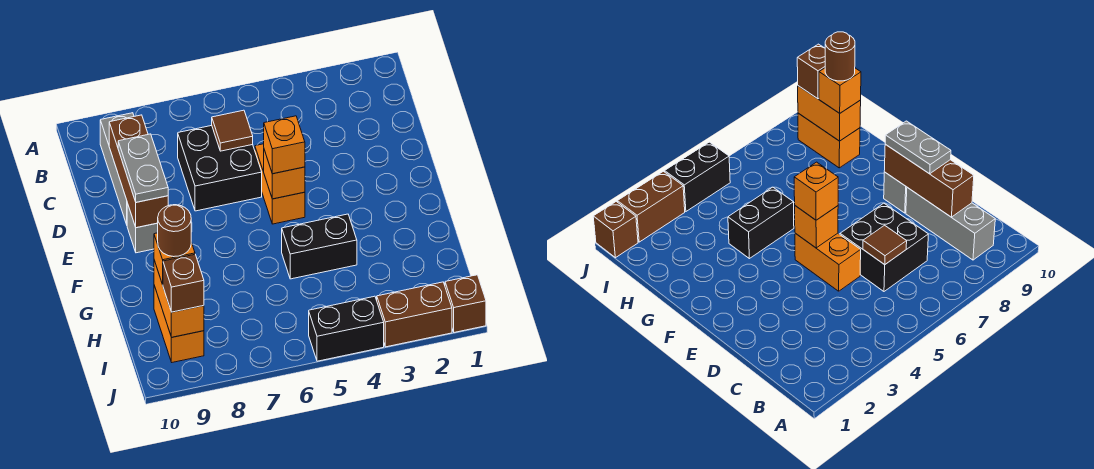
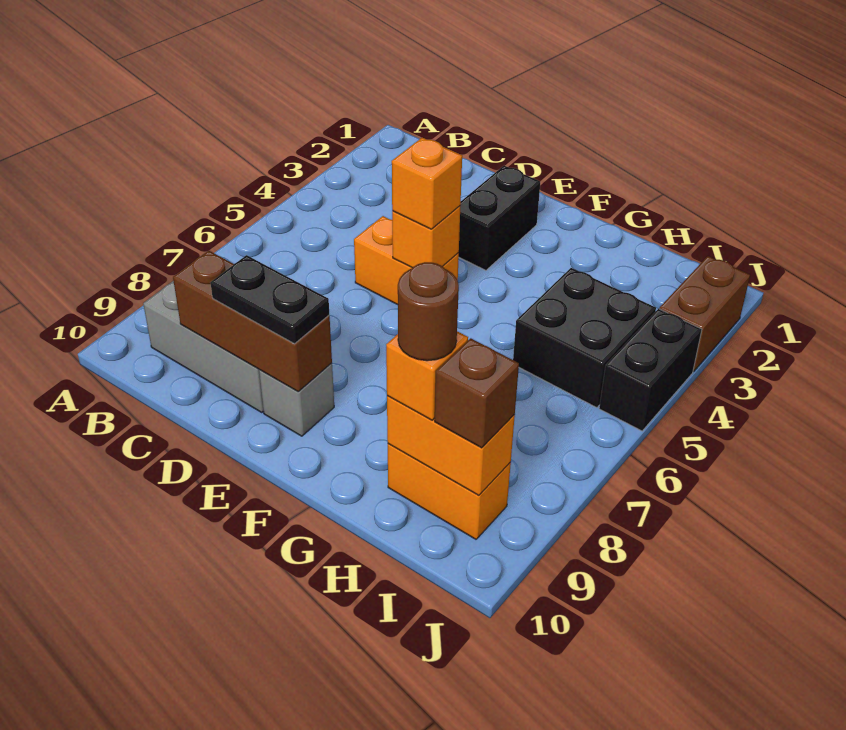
black 2x2 brick [178,126,262,211] -> black 2x2 brick moved to [513,268,656,408]
brown 1x1 tile [212,110,253,151] -> none
grey 1x2 plate [118,134,168,202] -> black 1x2 plate [211,255,329,344]
black 1x2 brick [282,214,357,279] -> black 1x2 brick moved to [459,166,540,270]
brown 1x1 brick [445,275,486,332] -> none

